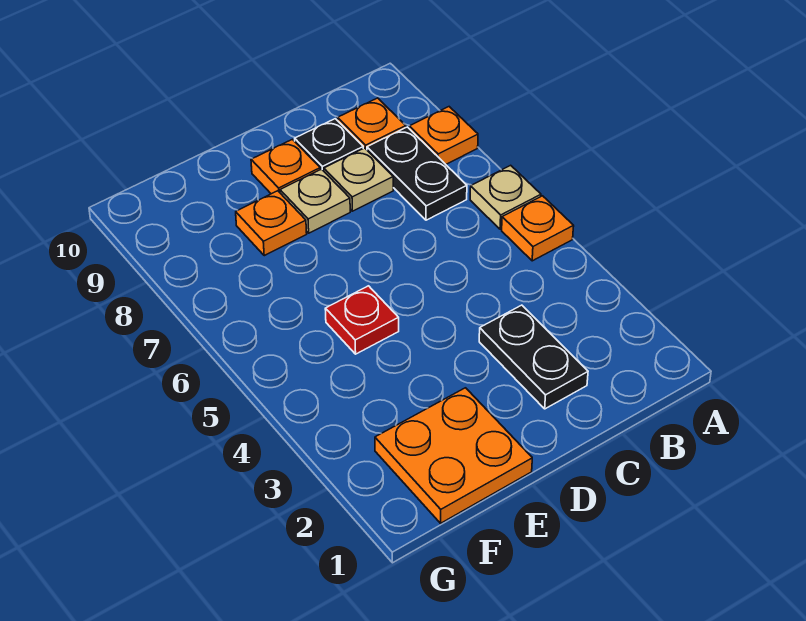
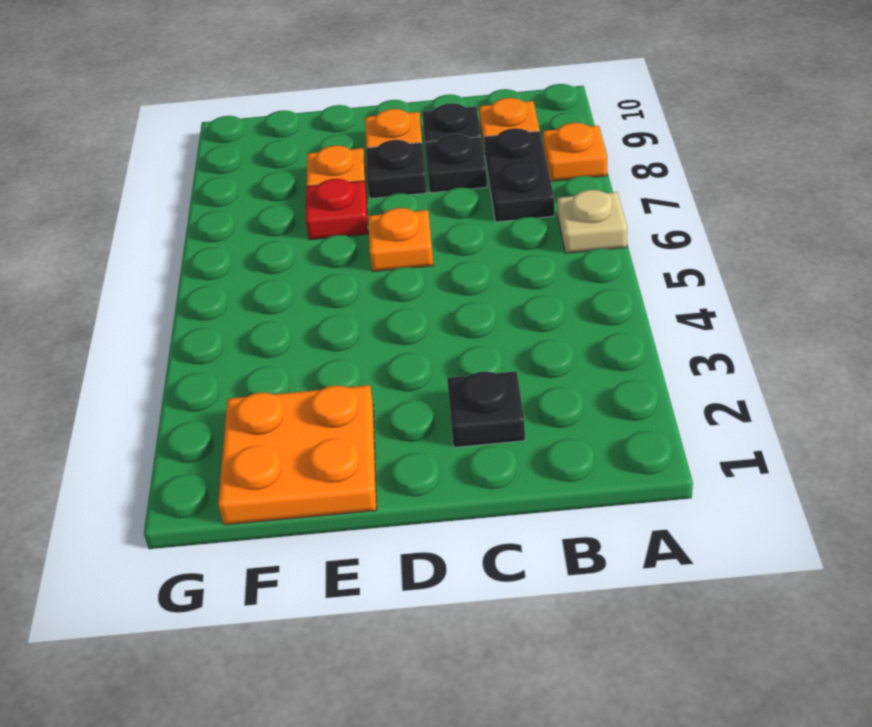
orange 1x1 plate [502,196,574,261] -> orange 1x1 plate moved to [368,208,433,272]
black 1x2 plate [479,305,588,409] -> black 1x1 plate [447,371,525,447]
tan 1x1 plate [324,148,393,211] -> black 1x1 plate [425,134,487,193]
tan 1x1 plate [280,169,350,233] -> black 1x1 plate [366,140,427,199]
red 1x1 plate [325,286,399,354] -> red 1x1 plate moved to [306,179,368,240]

